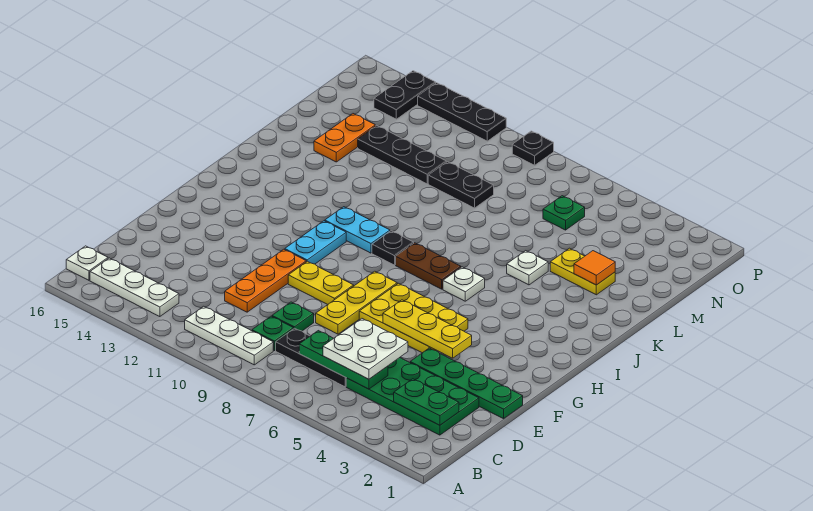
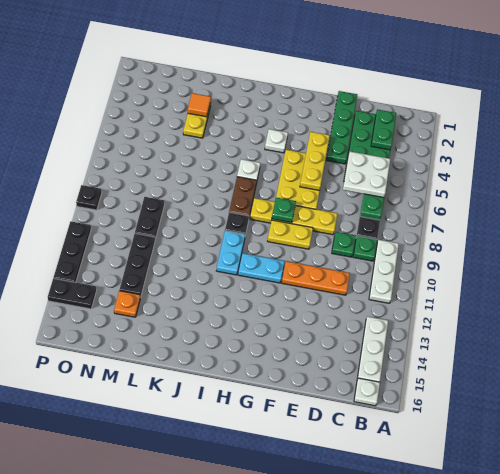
yellow 1x3 plate [316,271,397,334] -> yellow 1x4 plate [250,198,337,235]
yellow 1x2 plate [288,261,354,305] -> yellow 1x2 plate turned to [268,220,313,249]
white 1x1 plate [507,251,548,285] -> white 1x1 plate moved to [265,129,288,153]
orange 1x2 plate [314,114,375,162] -> orange 1x1 plate [114,291,140,317]
green 1x1 plate [543,196,585,230] -> green 1x1 plate moved to [272,198,296,223]

